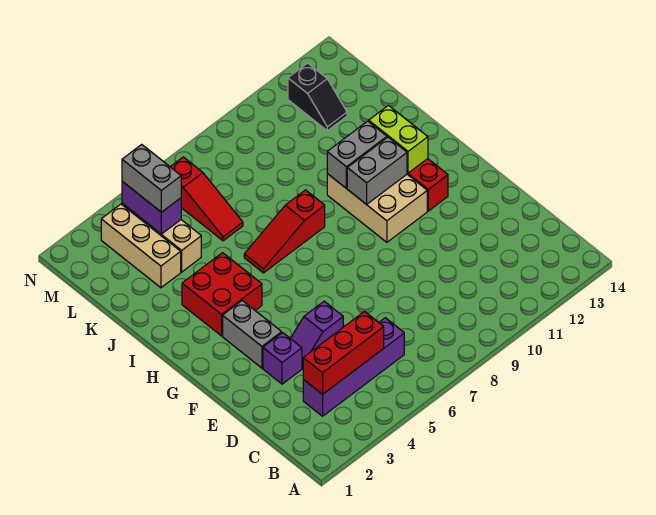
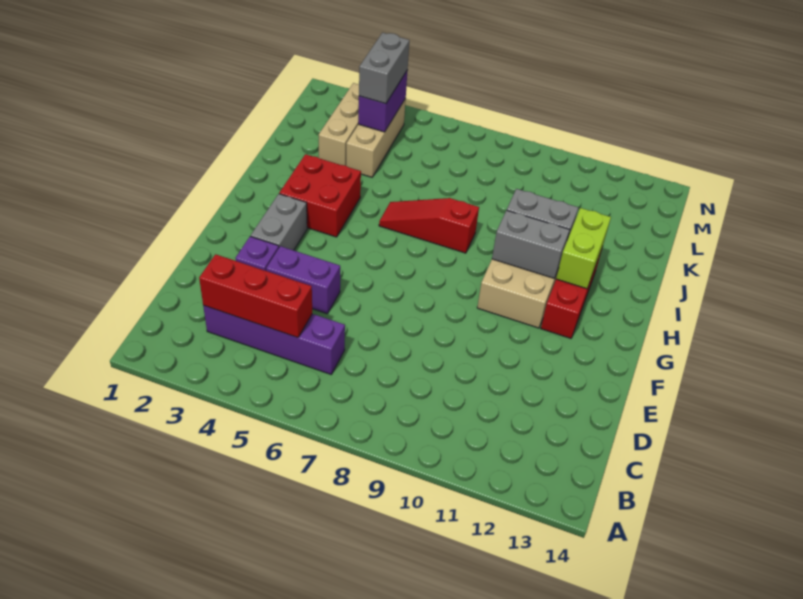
purple 1x2 slope [290,301,343,368] -> purple 1x2 brick [266,246,340,314]
red 1x3 slope [171,157,243,241] -> none
black 1x2 slope [288,63,347,131] -> none

